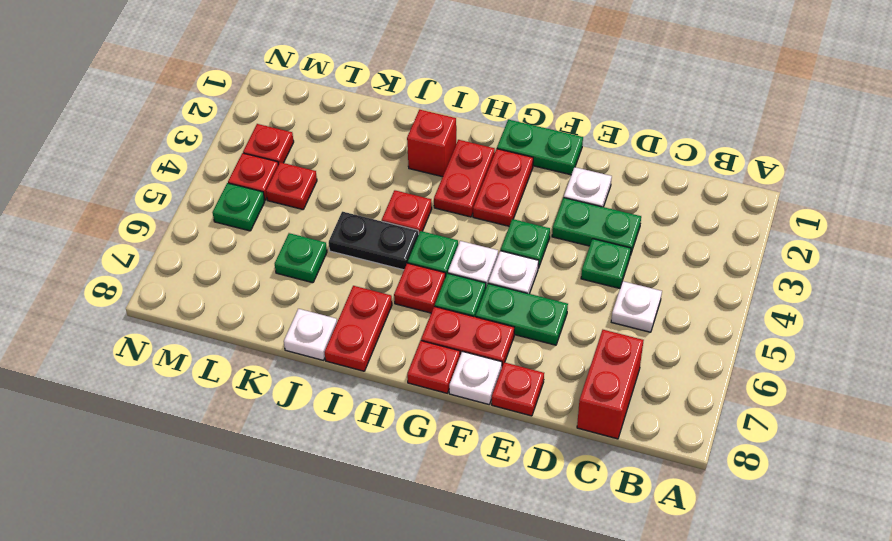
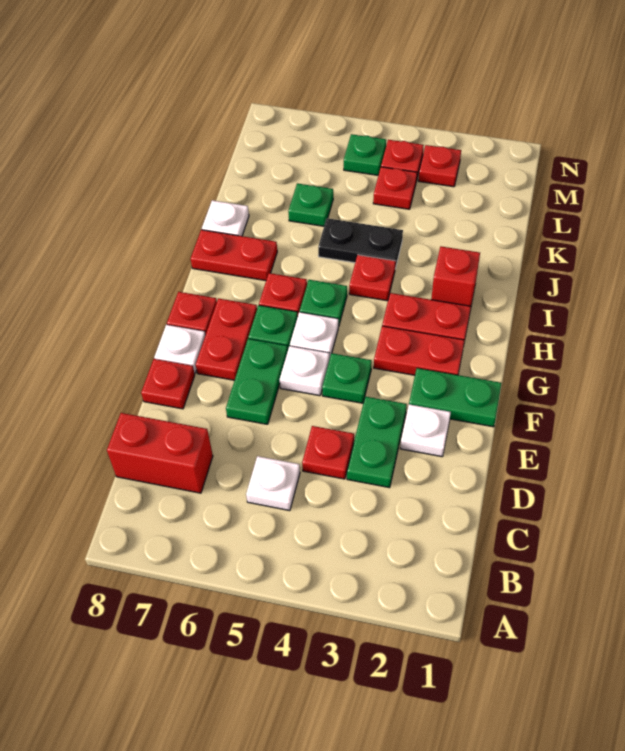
green 1x1 plate [581,239,631,288] -> red 1x1 plate [302,426,354,479]
green 1x2 plate [497,120,583,175] -> green 1x2 plate turned to [409,368,502,427]
black 1x2 plate [329,212,419,270] -> black 1x2 plate turned to [318,218,403,269]

